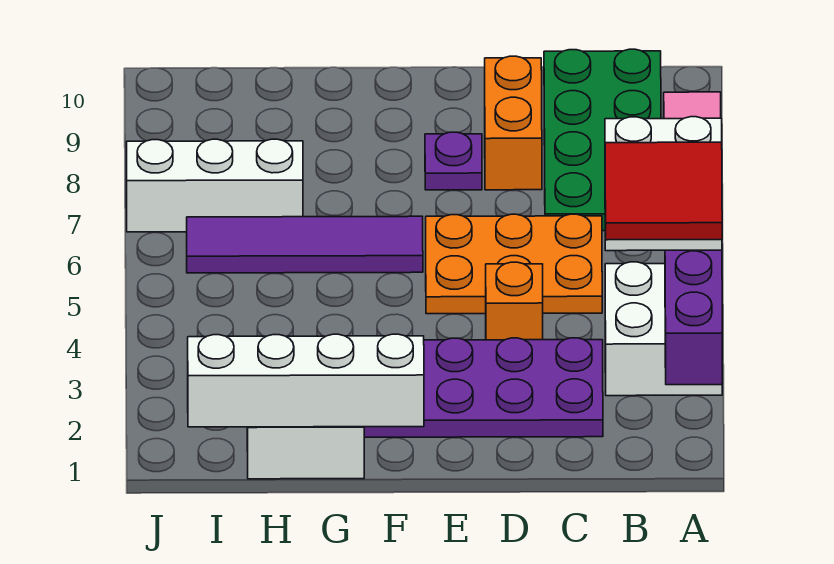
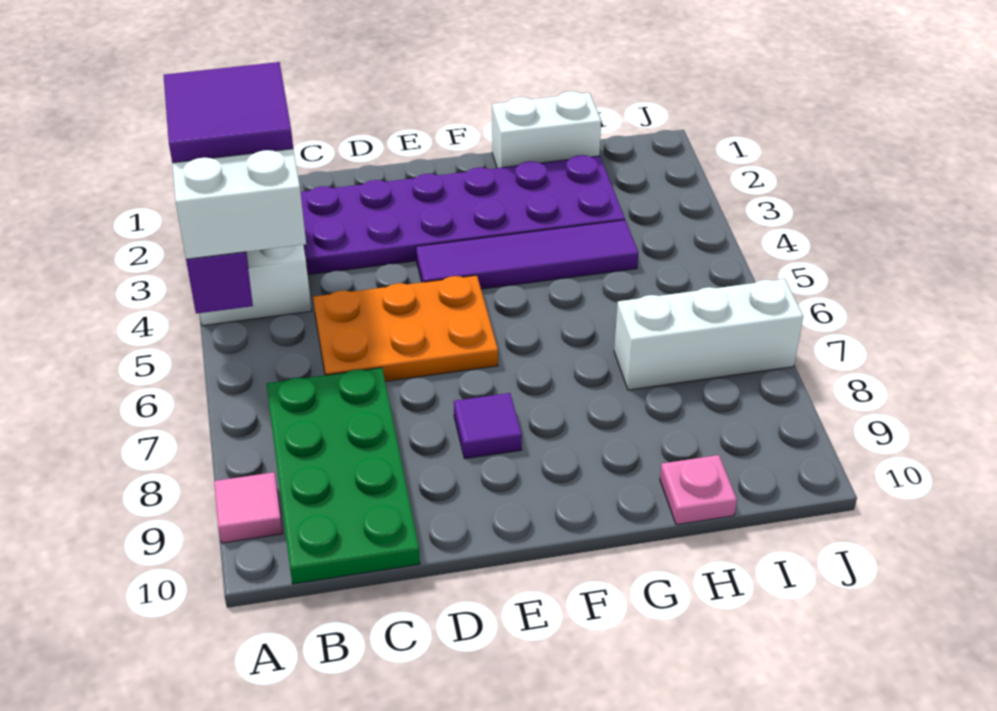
red 2x2 tile [605,142,722,240] -> purple 2x2 tile [163,62,293,163]
orange 1x1 brick [486,262,543,340] -> none
orange 1x2 brick [485,56,542,190] -> none
purple 1x1 plate [425,132,482,190] -> purple 1x1 tile [454,393,522,459]
white 1x4 brick [188,334,424,427] -> none
purple 1x4 tile [187,216,423,273] -> purple 1x4 tile moved to [416,220,638,289]
none -> pink 1x1 plate [660,455,737,525]

